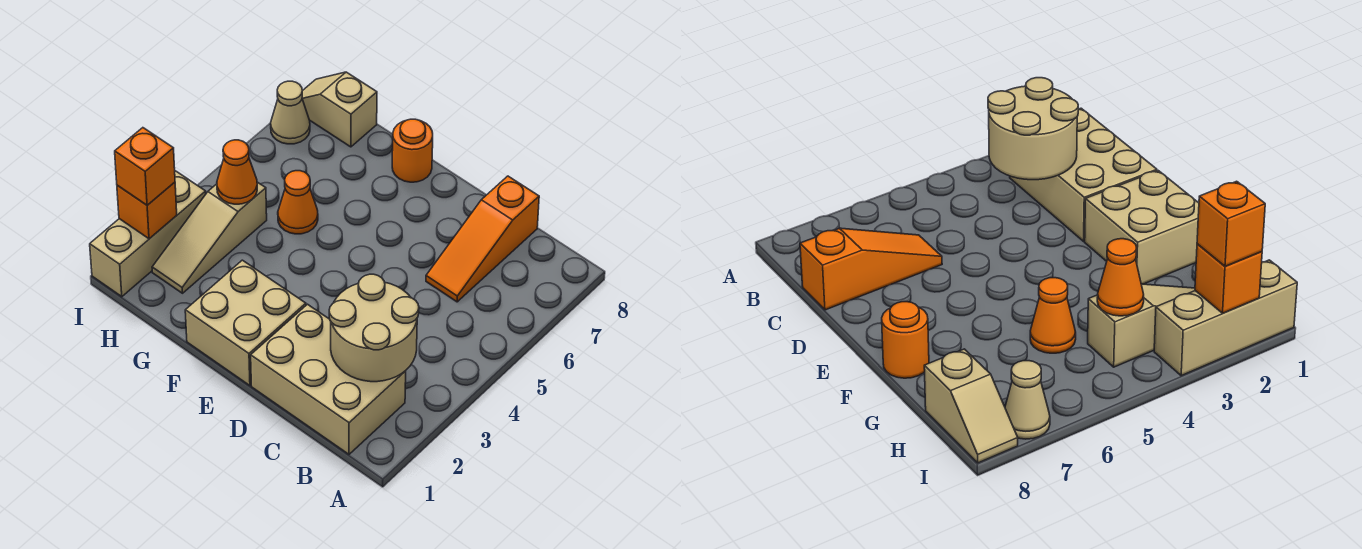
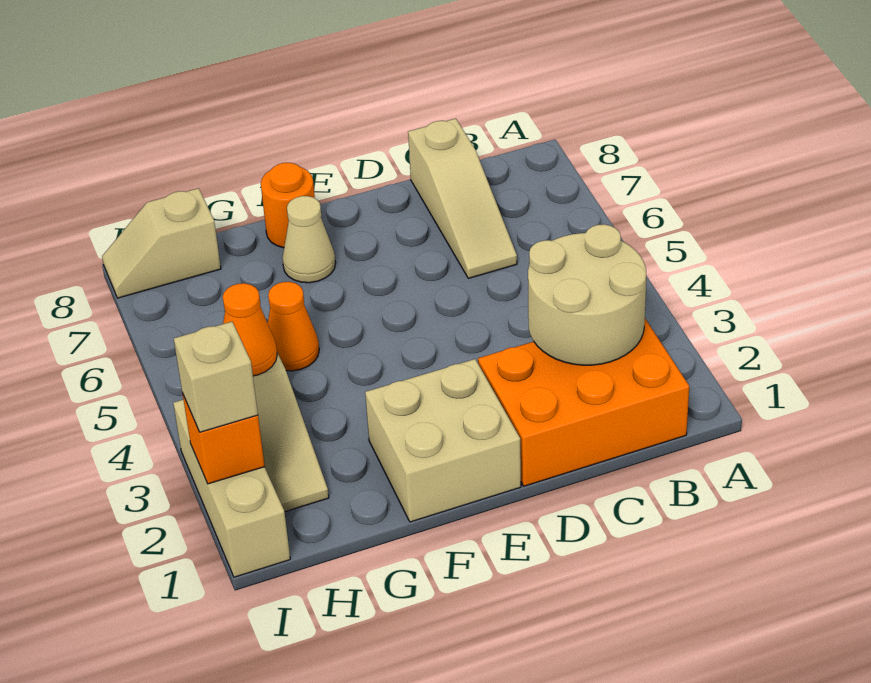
tan 2x3 brick [251,304,406,454] -> orange 2x3 brick [478,319,689,486]
orange 1x3 slope [426,176,539,302] -> tan 1x3 slope [408,118,517,278]
orange 1x1 brick [115,128,175,205] -> tan 1x1 brick [174,322,258,432]
tan 1x1 cone [271,81,310,144] -> tan 1x1 cone moved to [282,196,336,283]

